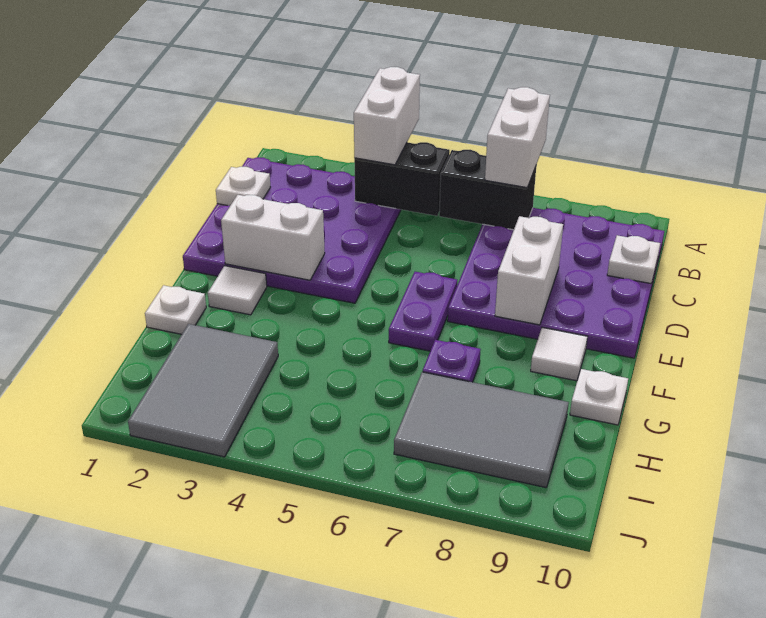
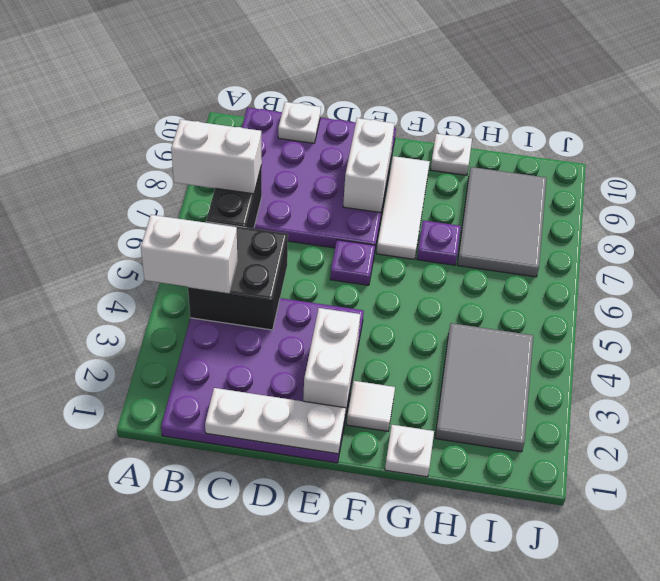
black 1x2 brick [354,142,450,216] -> black 2x2 brick [188,222,288,330]
white 1x1 plate [216,167,270,206] -> white 1x3 plate [205,388,346,454]
white 1x2 brick [495,216,563,325] -> white 1x2 brick turned to [343,118,394,213]
purple 1x2 plate [389,272,457,351] -> purple 1x1 plate [330,240,375,285]
white 1x1 tile [531,328,587,381] -> white 1x3 tile [377,156,430,259]
grey 2x3 tile [128,324,278,457] -> grey 2x3 tile turned to [435,323,533,452]

